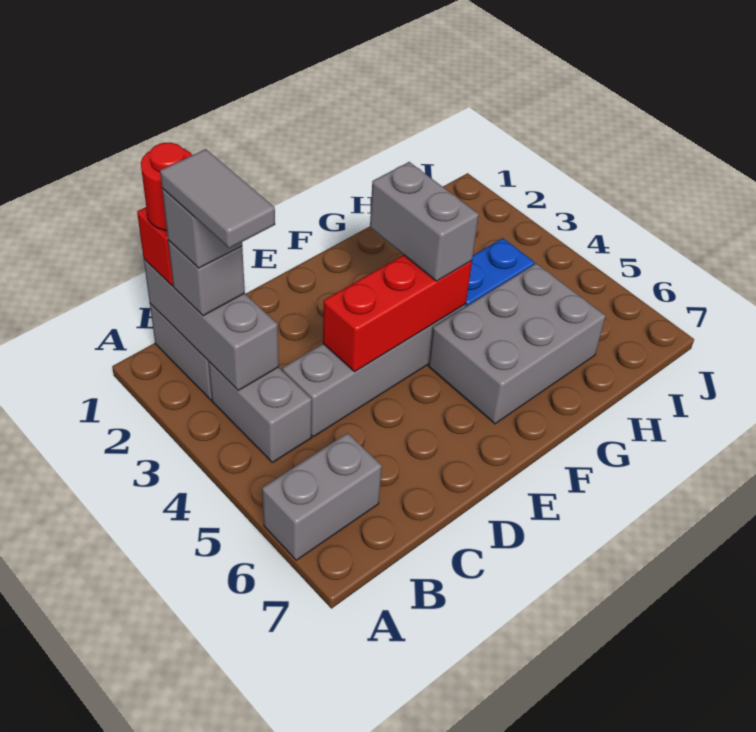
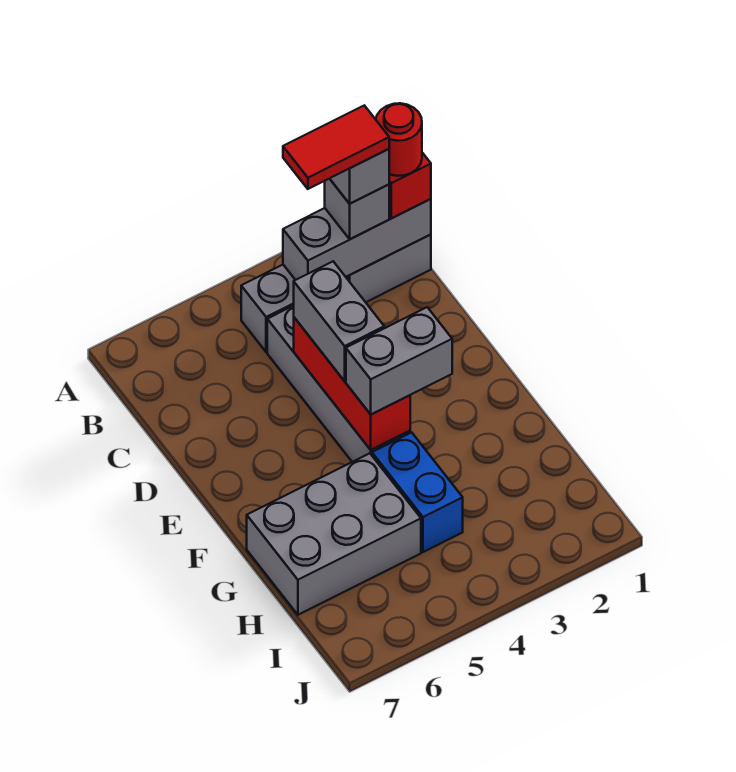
grey 1x2 brick [262,433,382,560] -> grey 1x2 brick moved to [294,262,384,381]
grey 1x2 tile [160,149,275,248] -> red 1x2 tile [283,106,389,189]
grey 2x3 brick [429,263,605,424] -> grey 2x3 brick turned to [247,453,421,615]

